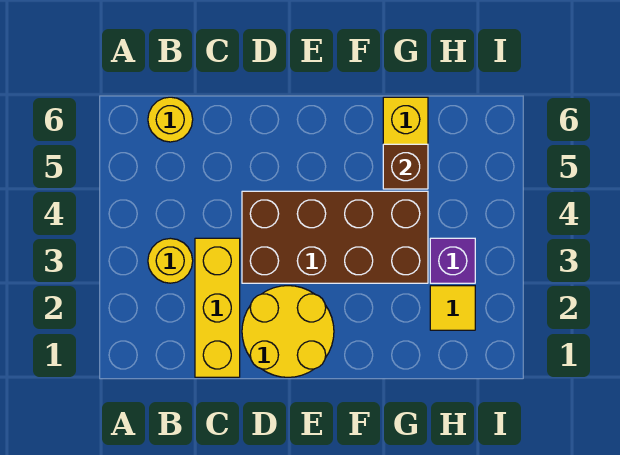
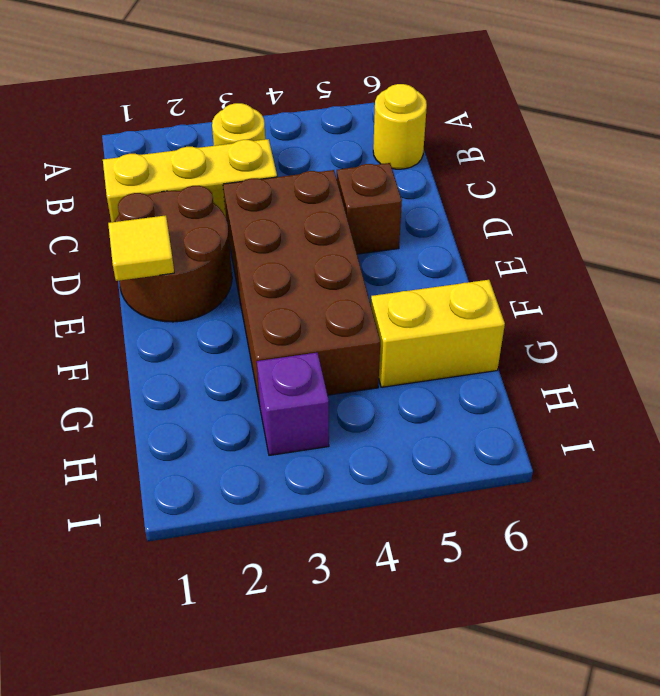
yellow 2x2 round brick [242,286,334,377] -> brown 2x2 round brick [115,186,232,322]
brown 1x1 brick [383,144,428,189] -> brown 1x1 brick moved to [337,163,402,254]
yellow 1x1 tile [430,286,475,330] -> yellow 1x1 tile moved to [108,215,174,281]

